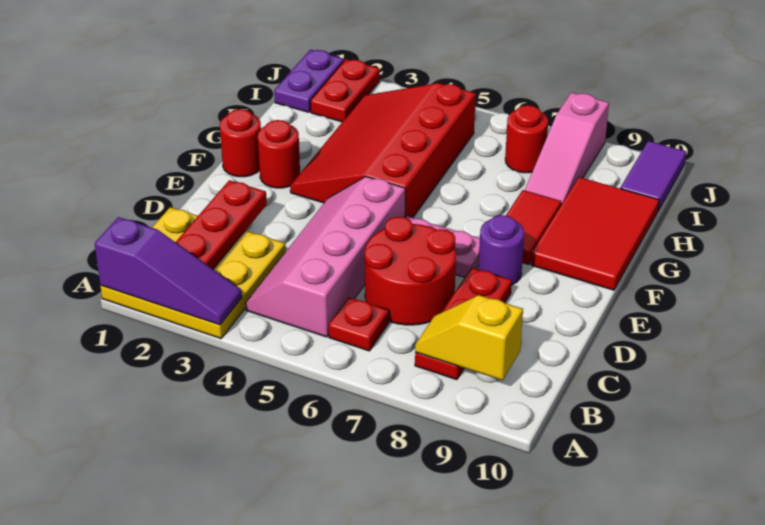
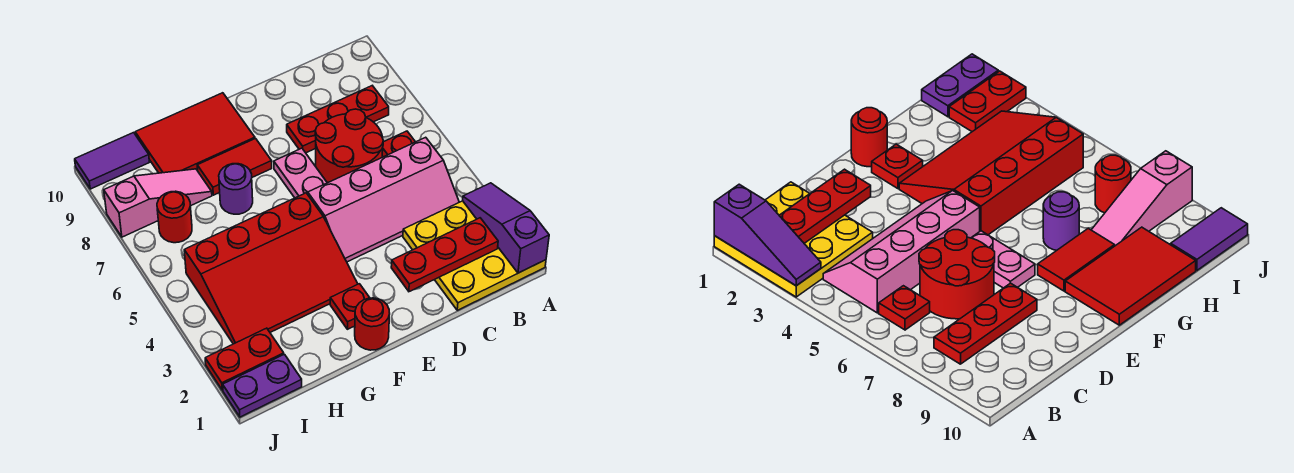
yellow 1x2 slope [415,295,523,380] -> none
purple 1x1 round brick [478,215,524,285] -> purple 1x1 round brick moved to [219,164,253,214]
red 1x1 round brick [258,120,300,188] -> red 1x1 plate [330,284,370,329]

